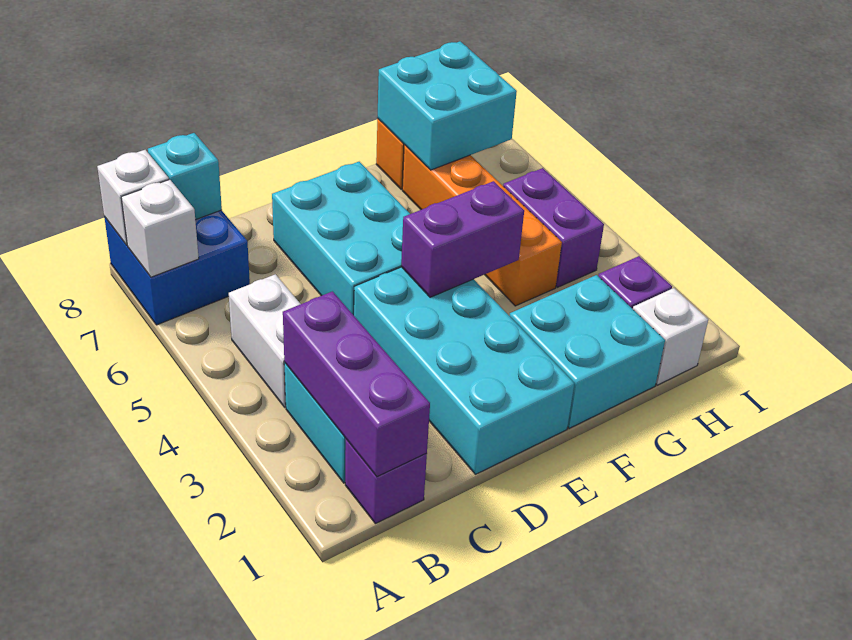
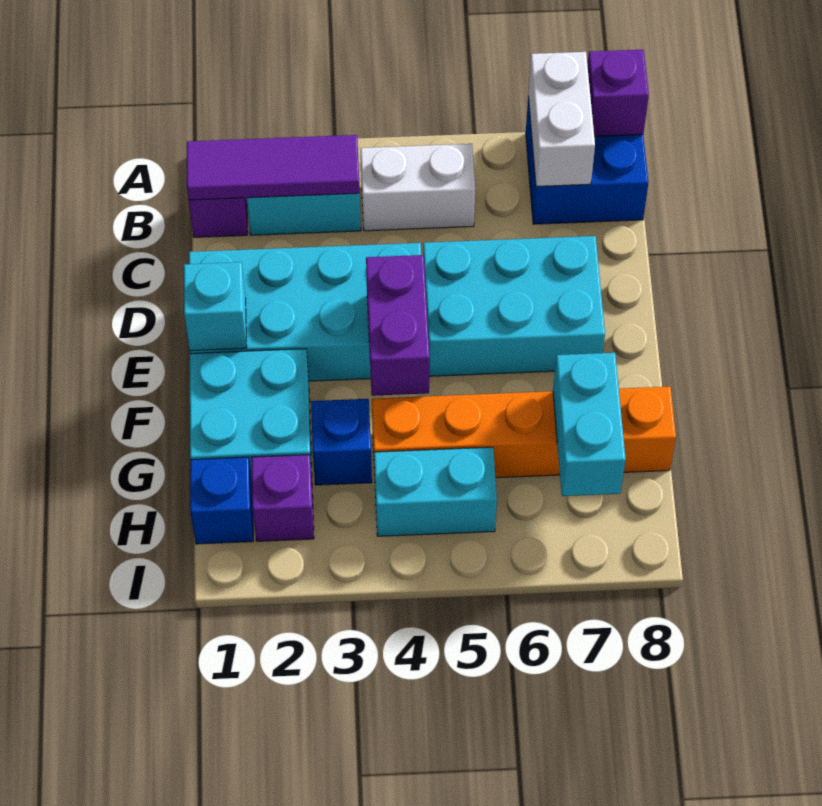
white 1x1 brick [121,179,199,277] -> white 1x2 brick [528,52,595,186]
white 1x1 brick [97,150,169,245] -> purple 1x1 brick [587,50,649,136]
purple 1x3 brick [283,291,430,477] -> purple 1x3 tile [187,135,360,200]
cyan 1x1 brick [148,133,222,220] -> cyan 1x1 brick moved to [184,262,247,351]
none -> blue 1x1 brick [311,399,372,485]
cyan 2x2 brick [377,41,517,170] -> cyan 1x2 brick [553,353,626,496]
white 1x1 brick [633,288,708,385] -> blue 1x1 brick [190,457,253,544]
purple 1x2 brick [503,168,604,287] -> cyan 1x2 brick [374,447,497,536]

